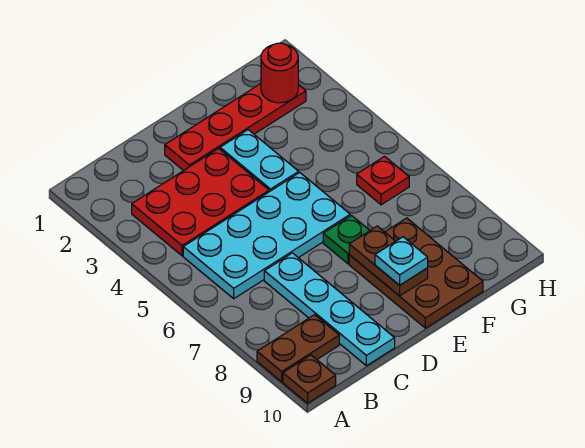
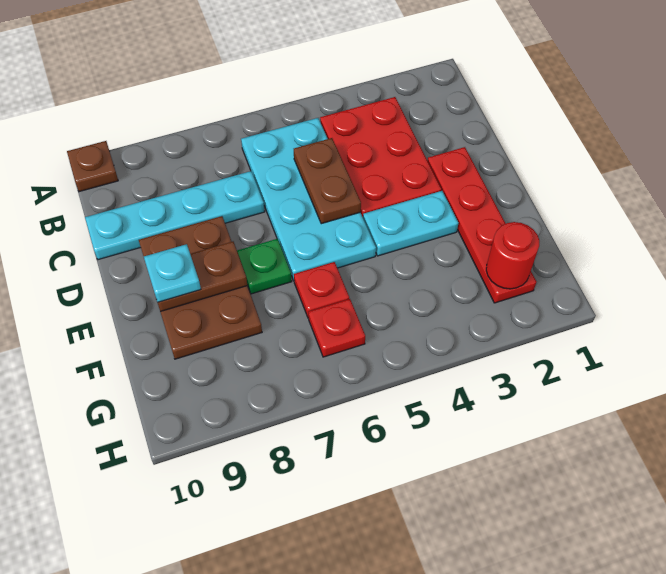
brown 1x2 plate [257,315,339,382] -> brown 1x2 plate moved to [294,138,361,224]
brown 2x3 plate [349,218,483,328] -> brown 2x3 plate turned to [139,216,262,359]
none -> red 1x1 plate [294,262,349,318]

